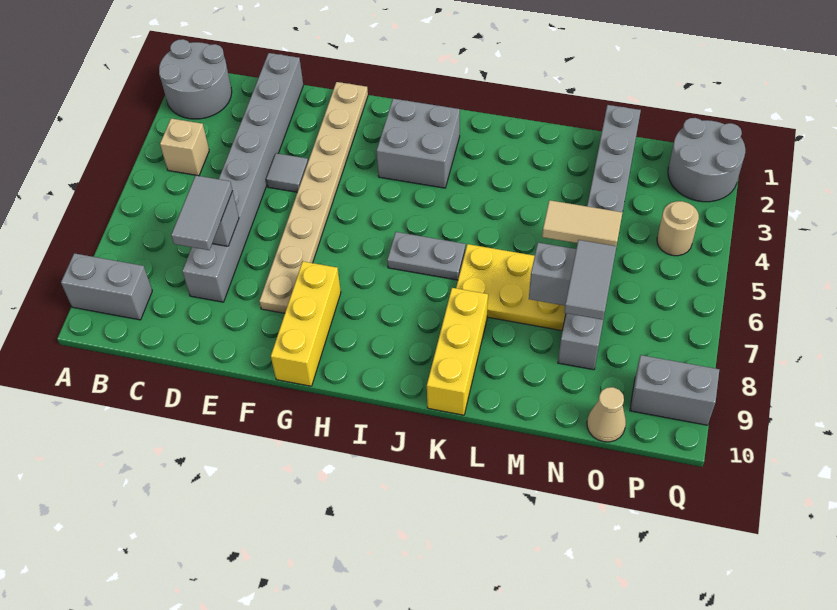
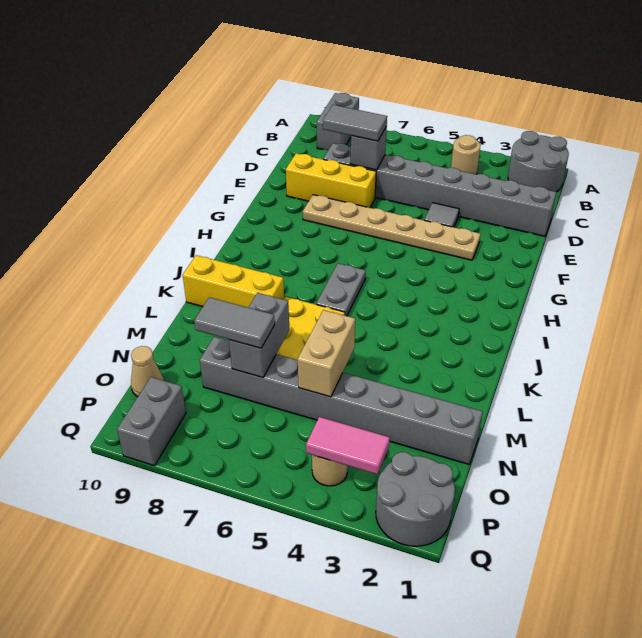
tan 1x1 brick [160,118,209,176] -> tan 1x1 round brick [451,135,481,174]
tan 1x8 plate [259,82,368,313] -> tan 1x6 plate [303,195,481,260]
yellow 1x3 brick [271,261,341,386] -> yellow 1x3 brick moved to [286,153,376,208]
grey 2x2 brick [376,99,460,188] -> none
tan 1x2 tile [542,200,622,246] -> tan 1x2 brick [298,310,355,397]
none -> pink 1x2 tile [306,417,390,474]

